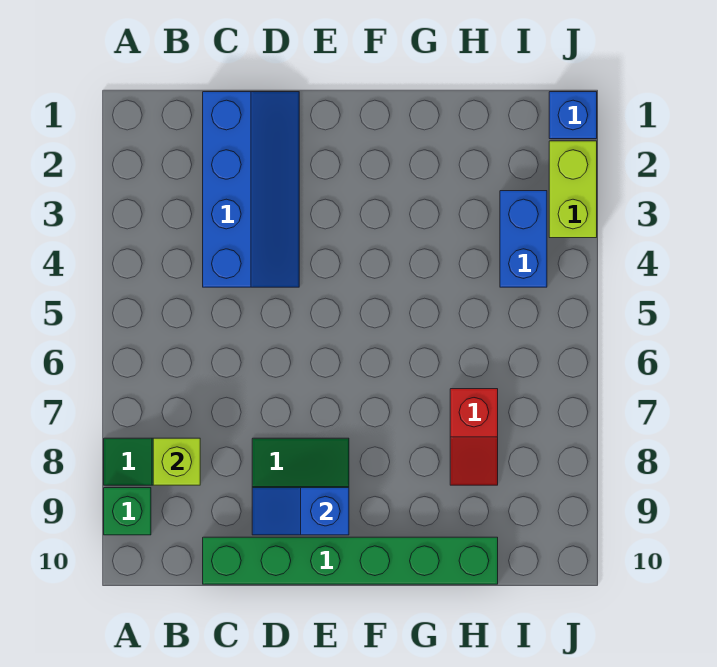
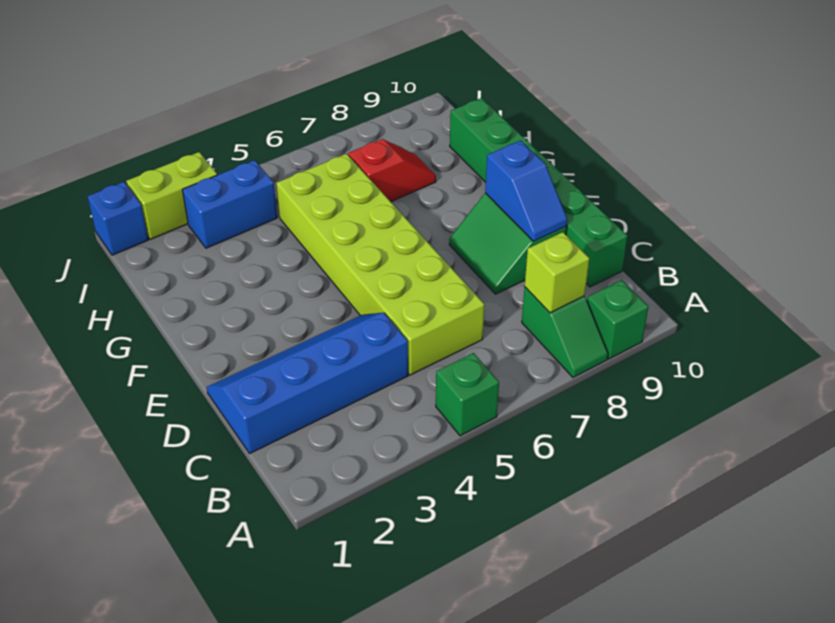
none -> green 1x1 brick [436,353,499,436]
none -> lime 2x6 brick [276,154,484,375]

